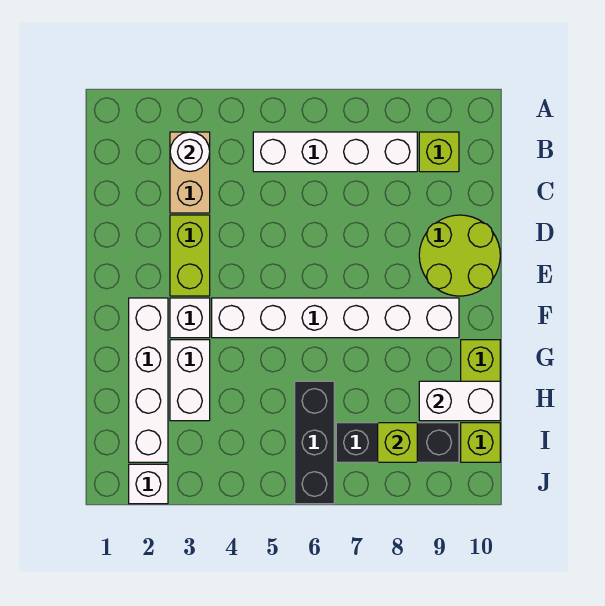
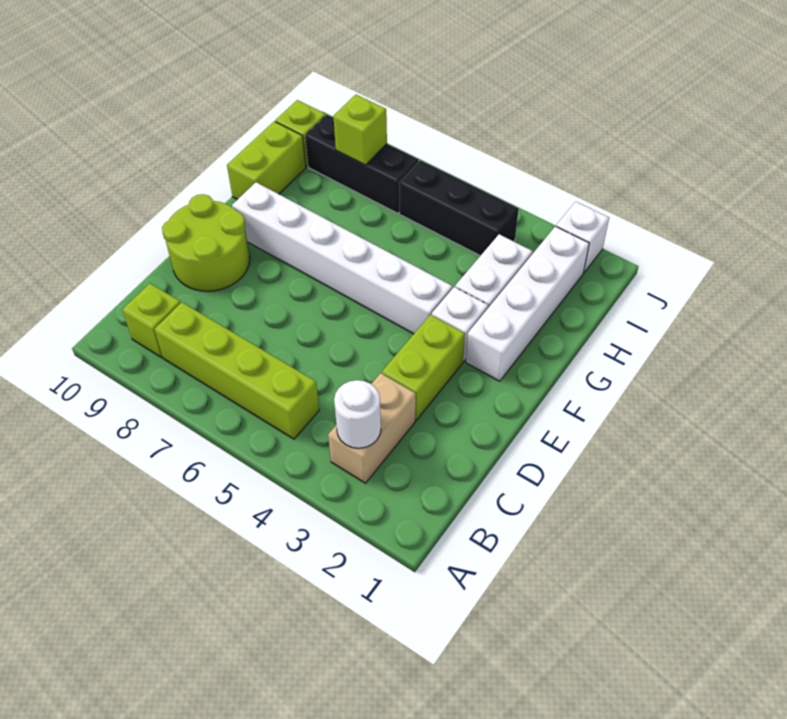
white 1x4 brick [253,132,417,172] -> lime 1x4 brick [155,302,319,439]
black 1x3 brick [295,381,334,504] -> black 1x3 brick turned to [399,160,519,256]
white 1x2 brick [419,381,500,421] -> none

